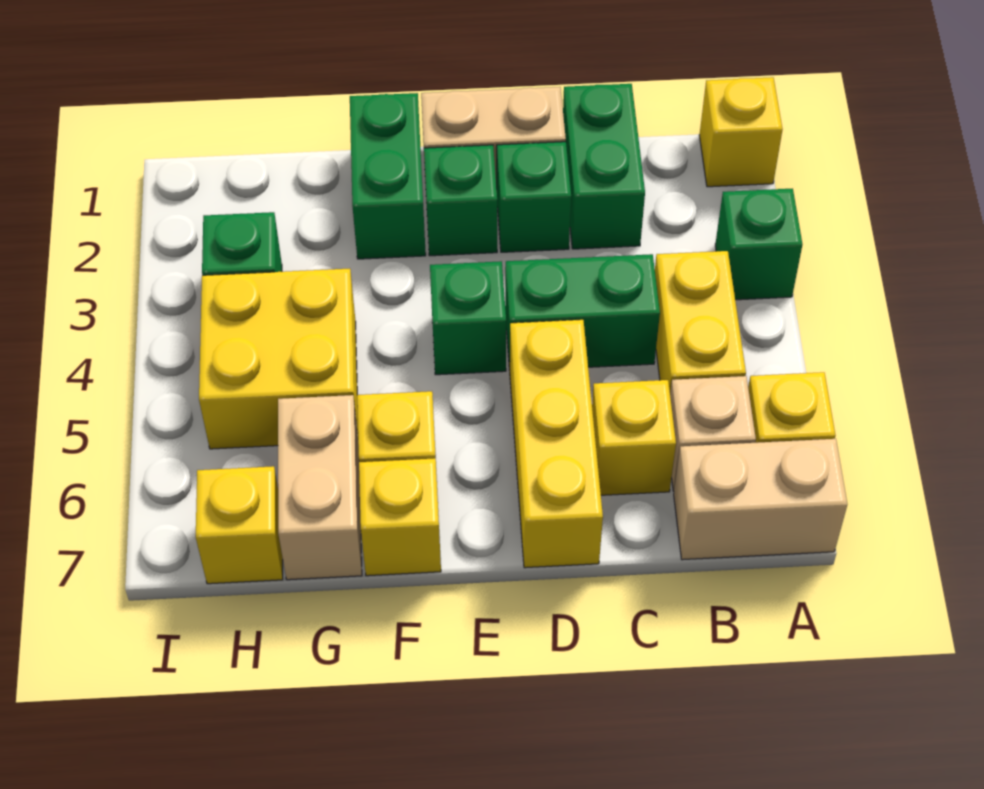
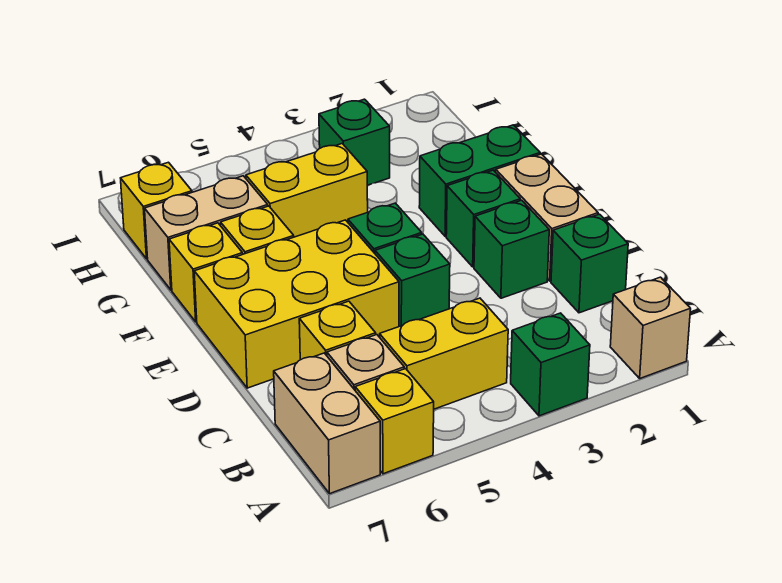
yellow 1x1 brick [699,77,783,187] -> tan 1x1 brick [610,277,691,378]
green 1x2 brick [563,84,645,249] -> green 1x1 brick [551,214,628,313]
green 1x2 brick [505,254,660,371] -> green 1x1 brick [375,234,450,326]
yellow 1x3 brick [510,320,603,568] -> yellow 2x3 brick [194,220,399,388]
yellow 2x2 brick [199,268,358,449] -> yellow 1x2 brick [246,144,368,237]

